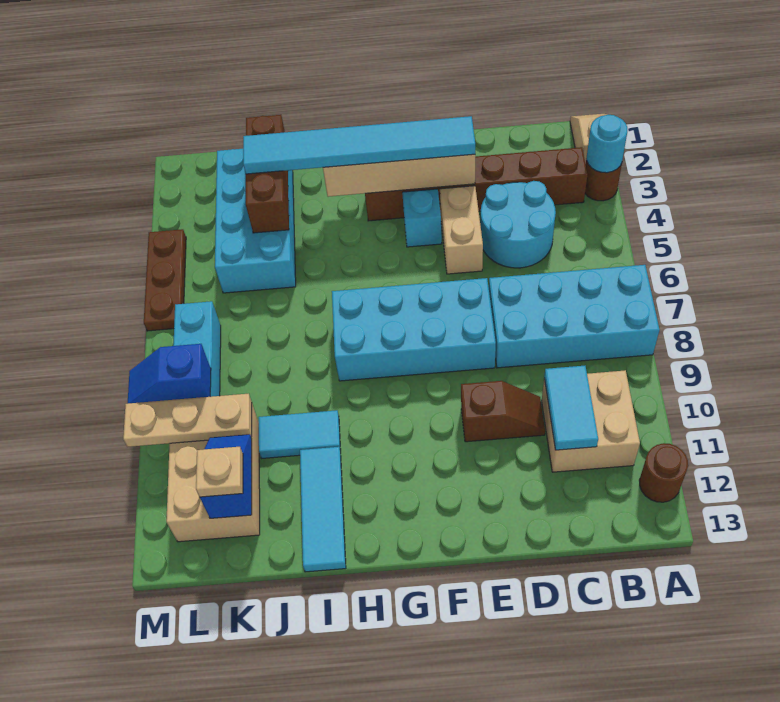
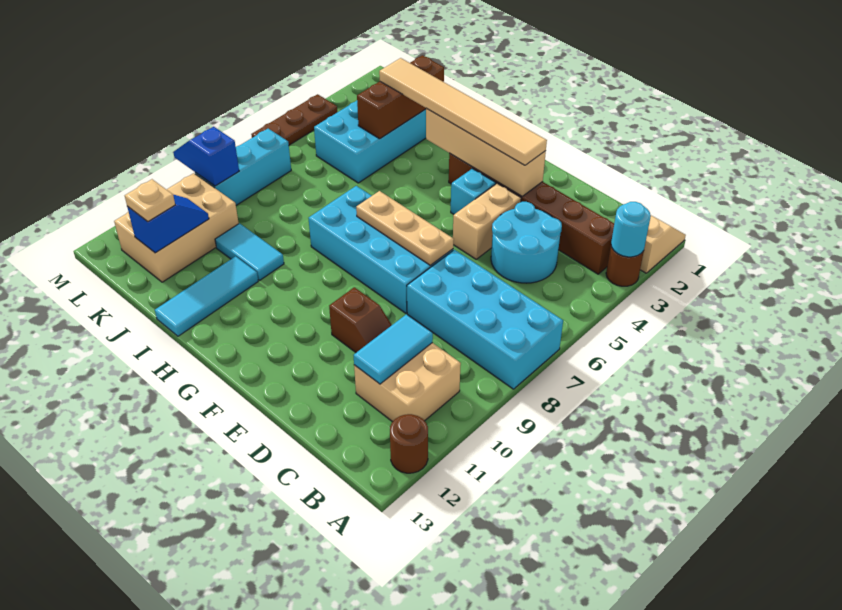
cyan 1x6 tile [243,116,475,174] -> tan 1x6 tile [379,58,547,165]
tan 1x3 plate [123,394,252,447] -> tan 1x3 plate moved to [356,191,454,265]

